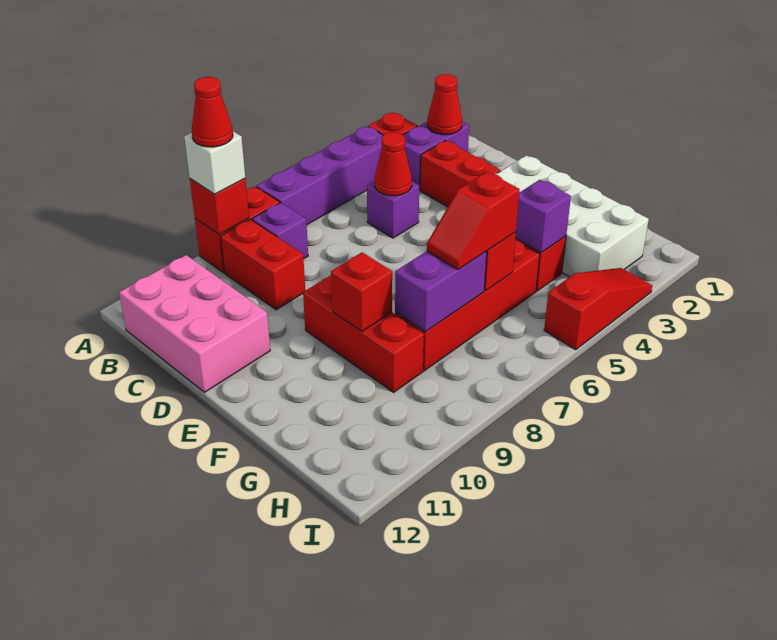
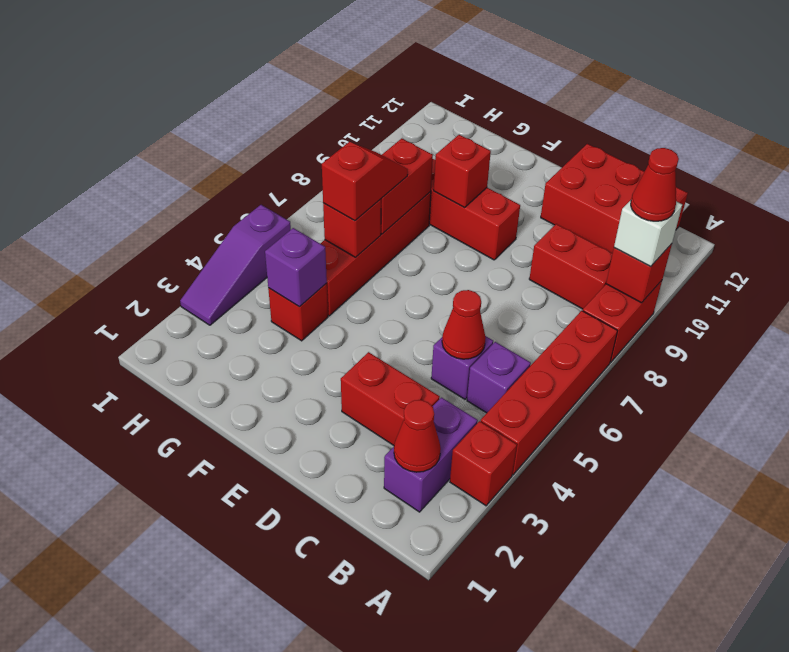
purple 1x4 brick [257,126,383,225] -> red 1x4 brick [481,311,618,475]
purple 1x1 brick [252,203,308,259] -> purple 1x1 brick moved to [467,342,531,413]
pink 2x3 brick [119,255,270,392] -> red 2x3 brick [541,144,688,253]
white 2x4 brick [495,155,649,277] -> none
purple 1x2 brick [395,251,487,332] -> red 1x2 brick [381,138,433,234]
red 1x3 slope [544,268,652,350] -> purple 1x3 slope [180,205,291,325]

